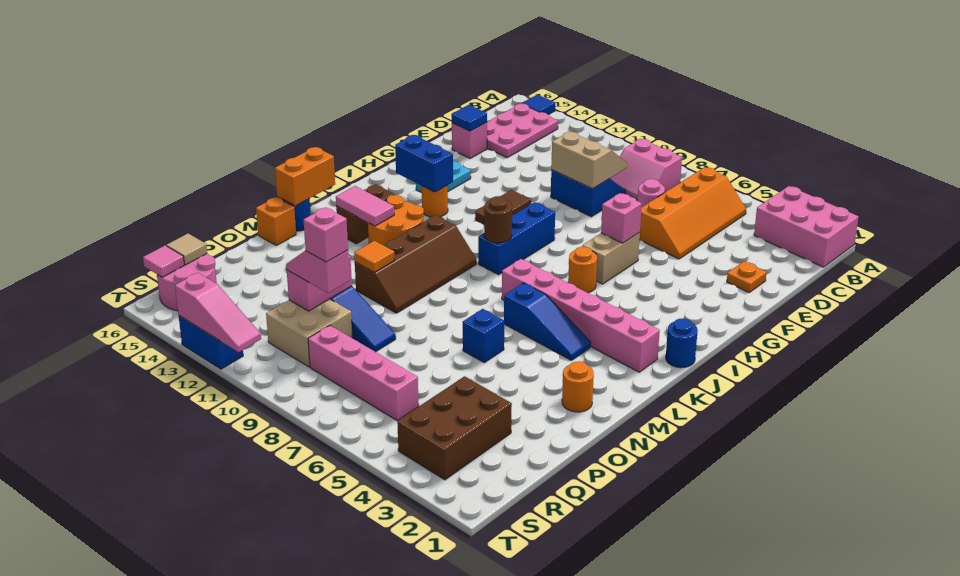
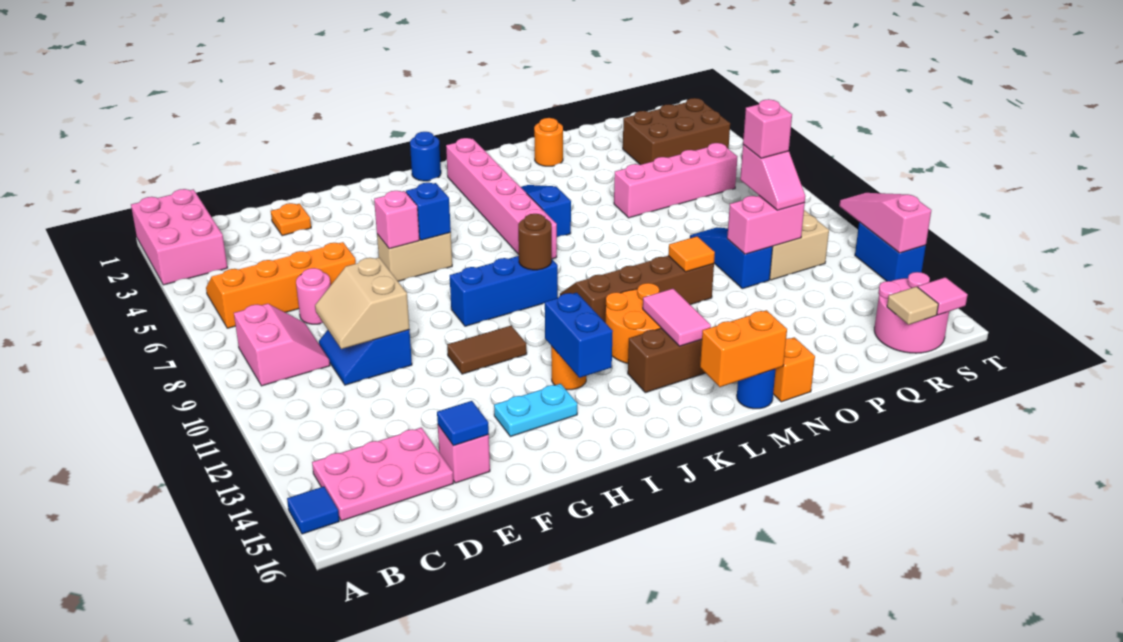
orange 1x1 round brick [568,247,597,293] -> none
blue 1x1 brick [463,309,504,363] -> blue 1x1 brick moved to [406,183,451,240]
pink 1x4 brick [308,325,419,421] -> pink 1x4 brick turned to [614,143,738,218]

